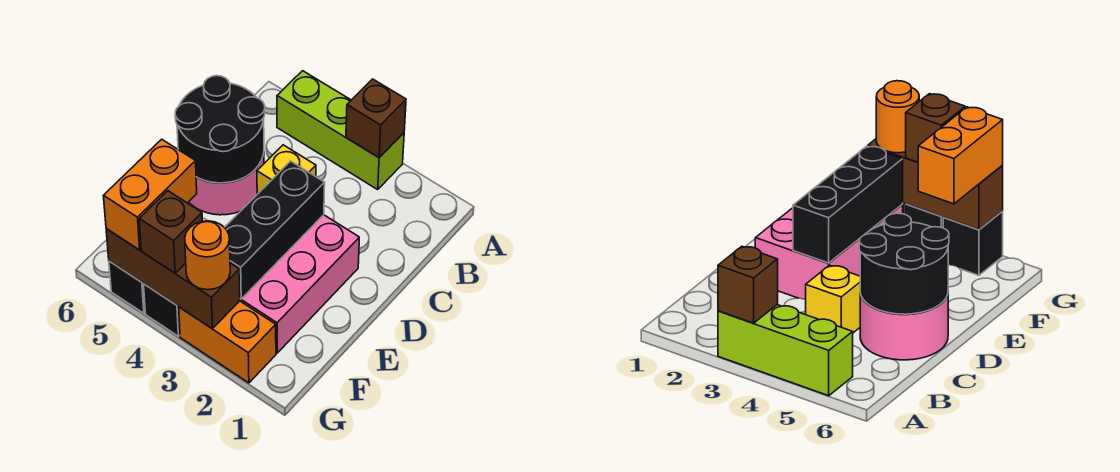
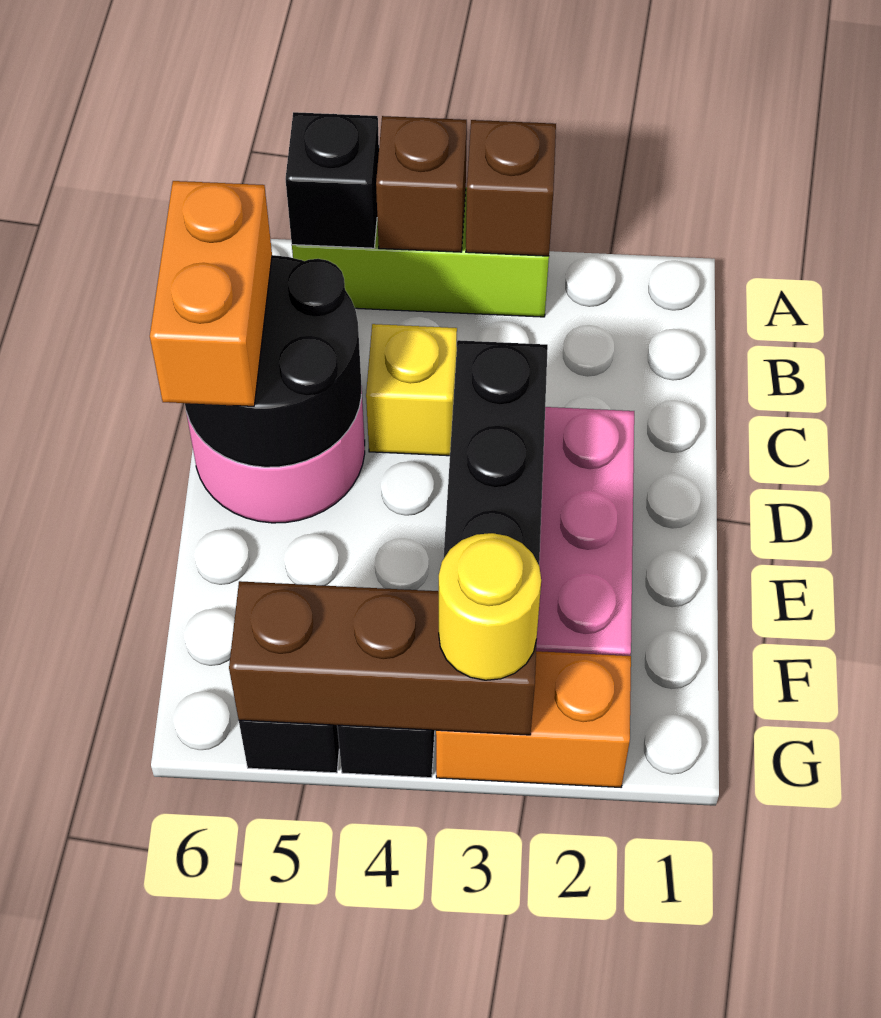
none -> black 1x1 brick [286,112,379,248]
orange 1x2 brick [104,139,197,250] -> orange 1x2 brick moved to [150,181,272,406]
orange 1x1 round brick [185,221,230,290] -> yellow 1x1 round brick [439,533,541,680]
brown 1x1 brick [139,191,202,273] -> brown 1x1 brick moved to [376,116,467,252]

